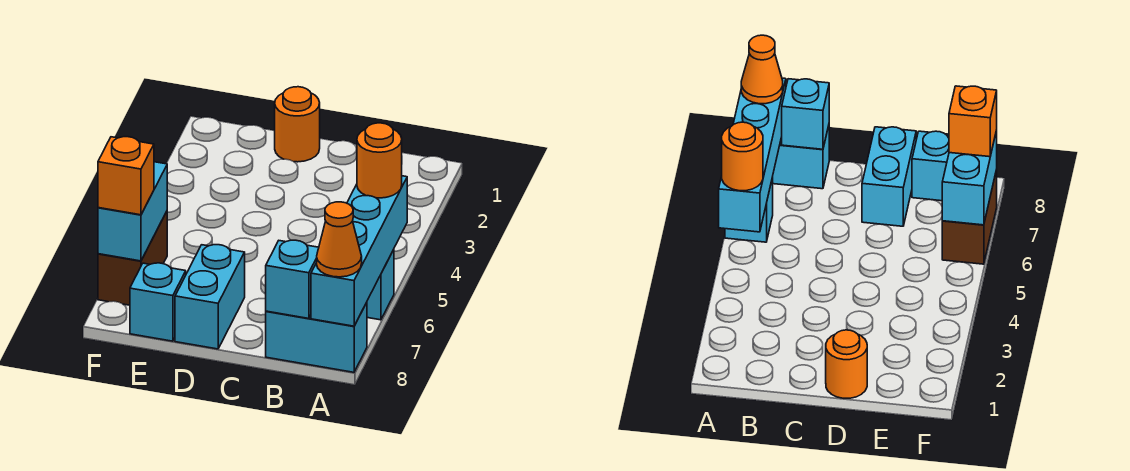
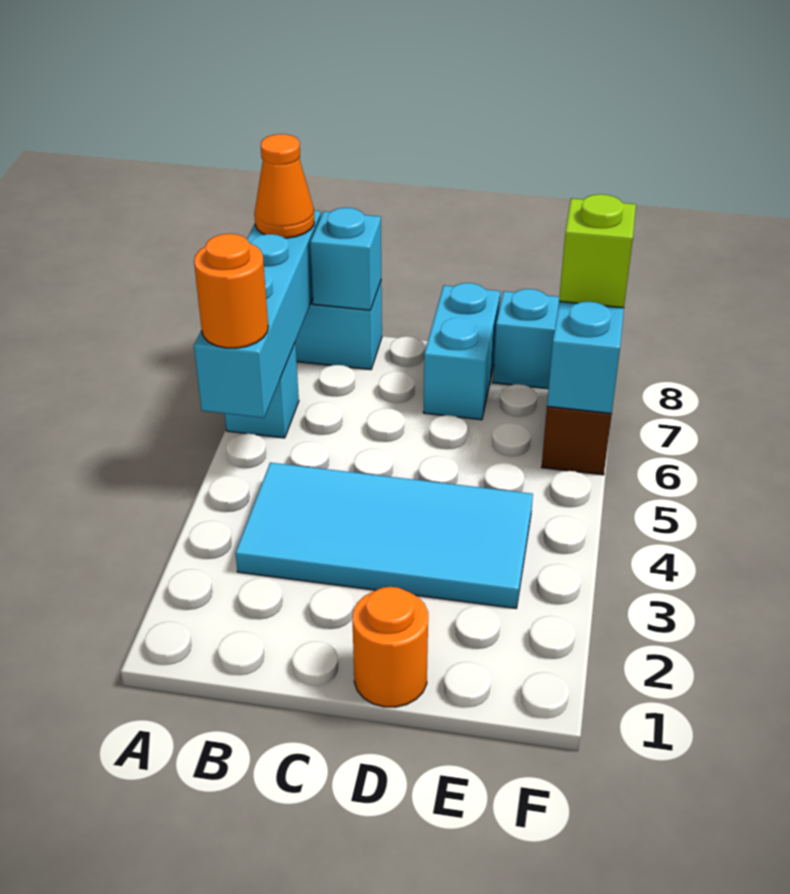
none -> cyan 2x4 tile [235,463,533,608]
orange 1x1 brick [98,137,154,215] -> lime 1x1 brick [559,194,636,308]

